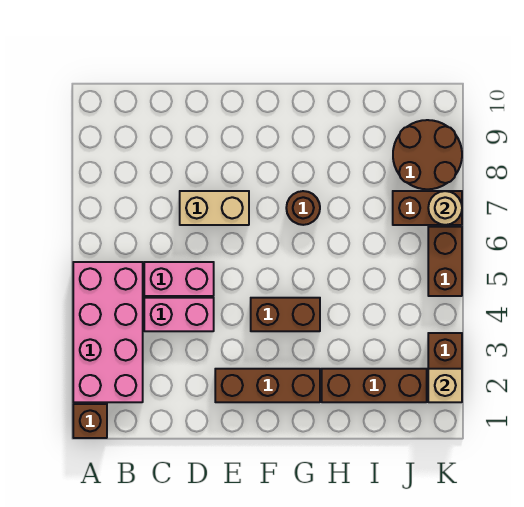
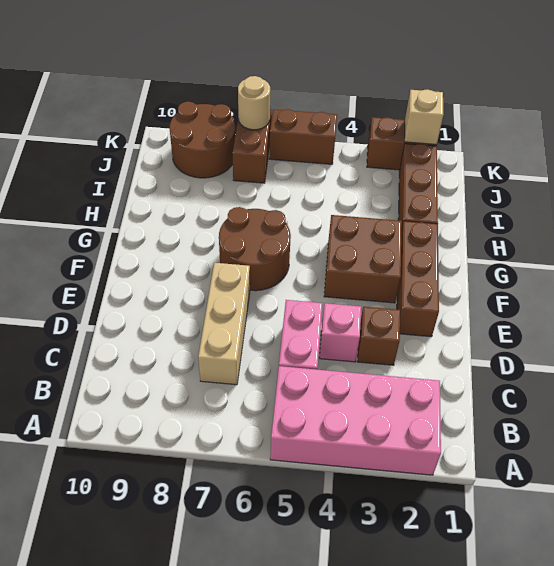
brown 1x1 brick [73,404,107,438] -> brown 1x1 brick moved to [357,307,400,365]
pink 1x2 brick [144,298,214,331] -> pink 1x1 brick [319,303,361,362]
tan 1x2 brick [180,191,249,225] -> tan 1x3 brick [198,263,250,385]
brown 1x2 brick [251,298,320,331] -> brown 2x2 brick [324,215,402,303]
brown 1x1 round brick [286,191,320,225] -> brown 2x2 round brick [219,207,291,291]

